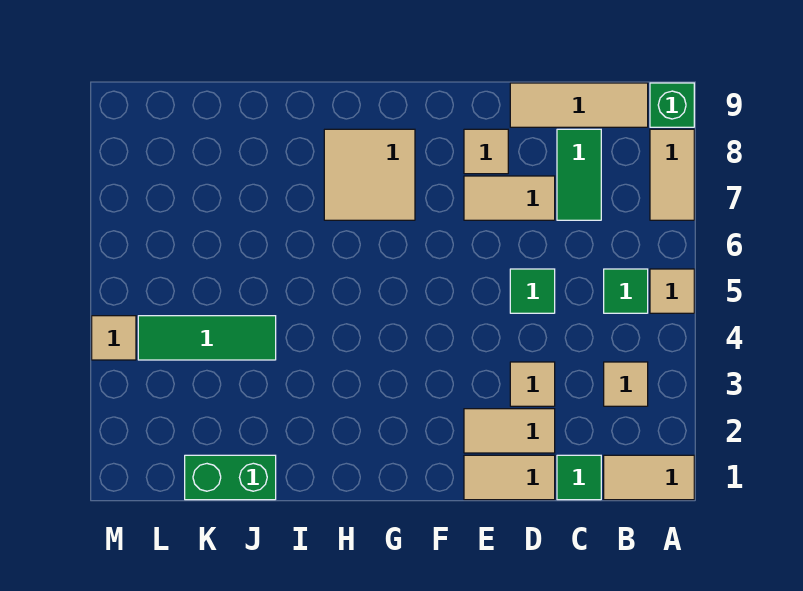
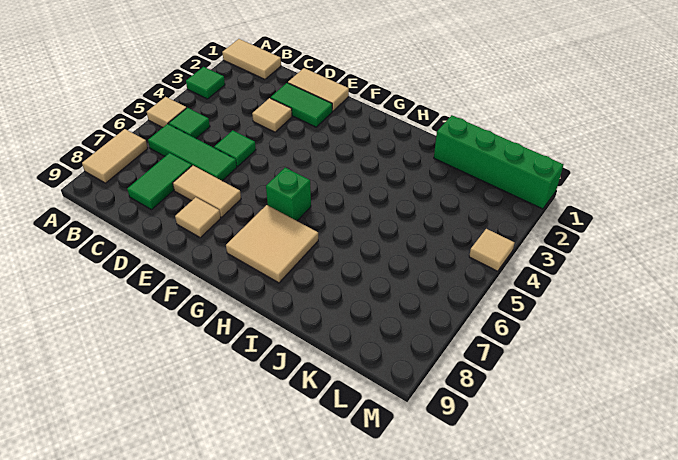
green 1x1 brick [650,83,694,127] -> green 1x1 brick moved to [266,168,311,221]
tan 1x1 tile [604,362,648,406] -> none
tan 1x3 tile [510,83,648,127] -> none
green 1x1 tile [557,455,601,500] -> green 1x1 tile moved to [186,67,225,99]
tan 1x2 tile [464,409,555,453] -> green 1x2 tile [270,83,332,127]
green 1x2 brick [185,455,276,500] -> green 1x4 brick [434,115,564,209]
green 1x3 tile [138,316,276,360] -> green 1x3 tile moved to [148,124,237,181]

